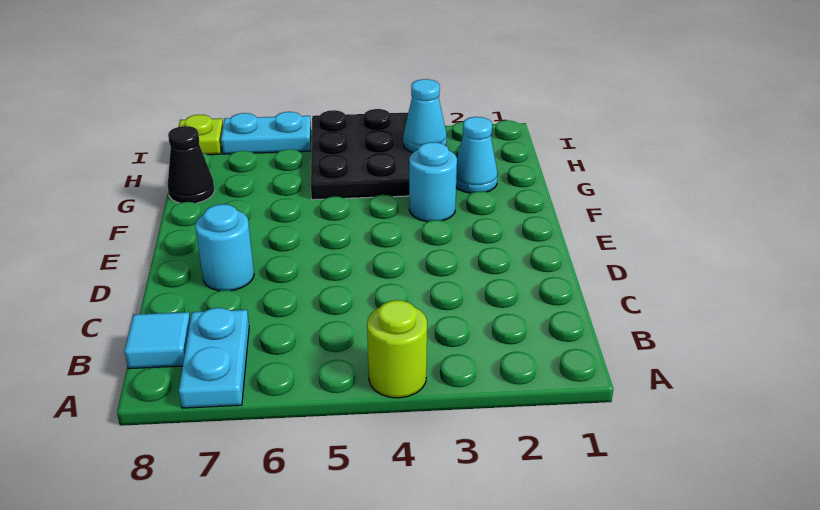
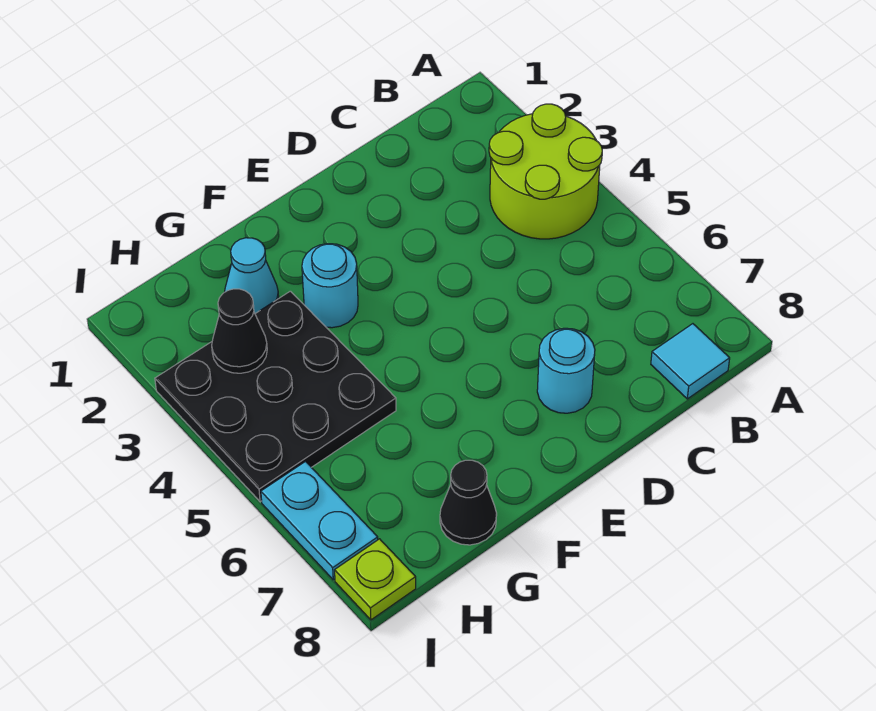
lime 1x1 round brick [367,300,427,398] -> lime 2x2 round brick [489,104,602,239]
cyan 1x2 plate [179,308,249,408] -> none
cyan 1x1 cone [403,79,447,153] -> black 1x1 cone [212,289,267,373]

